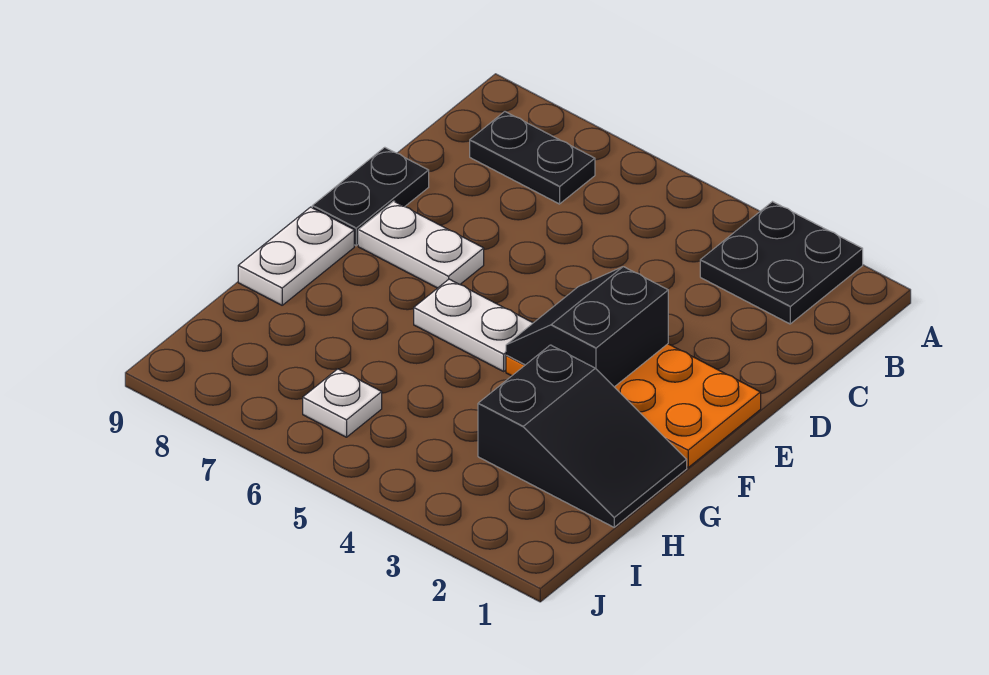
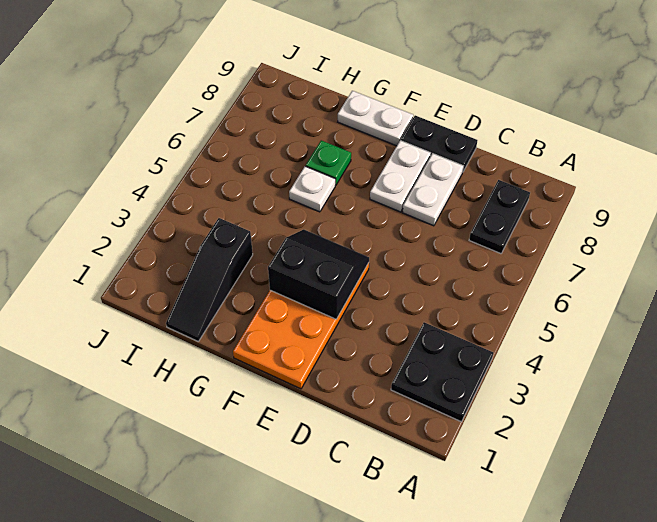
white 1x2 plate [414,279,533,371] -> white 1x2 plate moved to [402,153,463,226]
black 2x3 slope [478,345,687,527] -> black 1x3 slope [166,218,253,341]
none -> green 1x1 plate [306,140,351,185]
white 1x1 plate [303,369,382,437] -> white 1x1 plate moved to [289,166,335,212]

